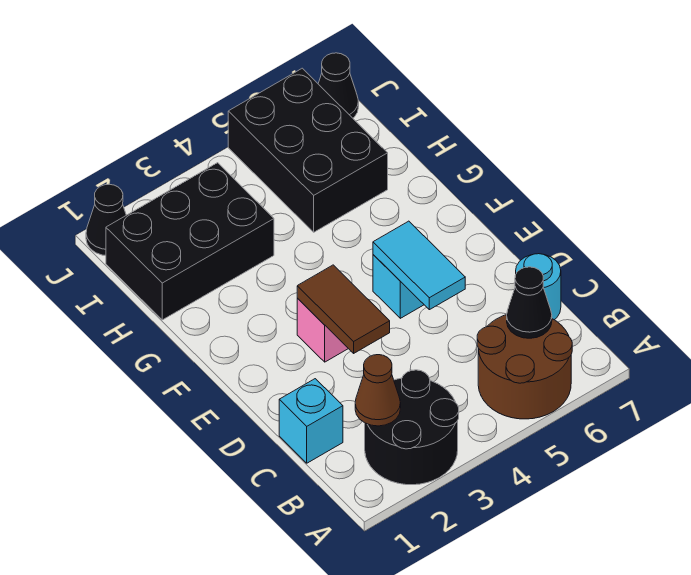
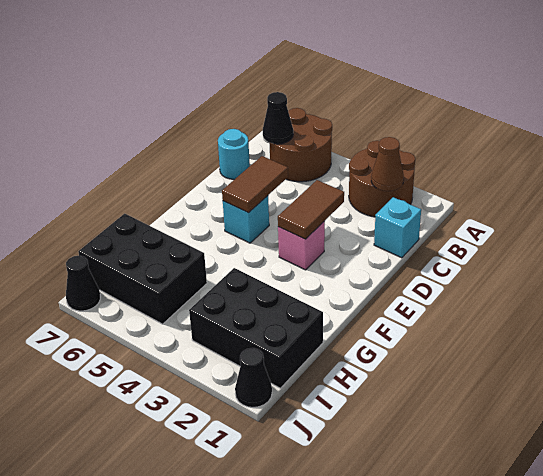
black 2x2 round brick [365,370,459,485] -> brown 2x2 round brick [349,141,415,217]
cyan 1x2 tile [373,221,465,310] -> brown 1x2 tile [222,156,288,213]
black 2x3 brick [228,68,388,232] -> black 2x3 brick turned to [78,214,207,324]

